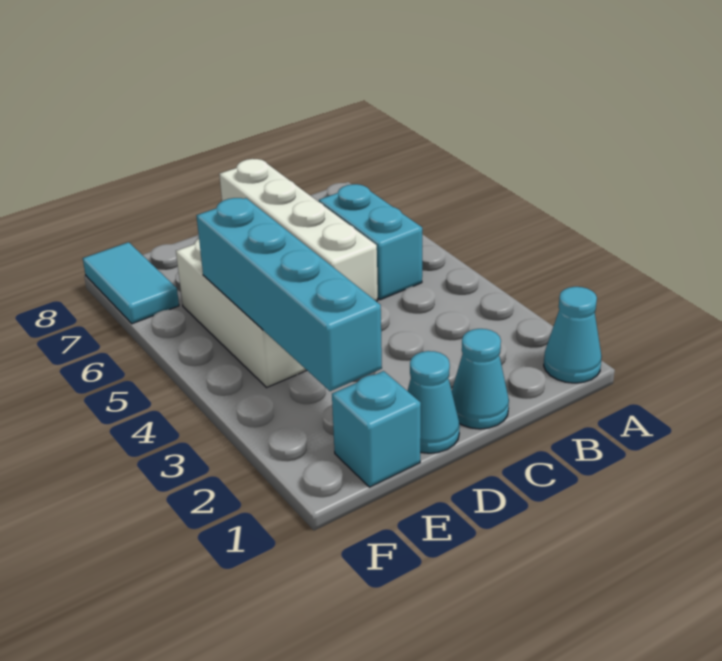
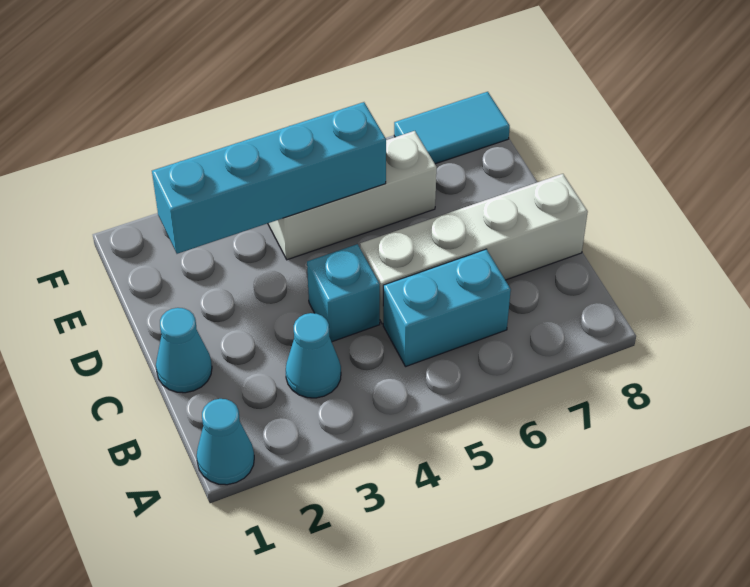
cyan 1x1 cone [408,351,460,453] -> cyan 1x1 cone moved to [286,313,341,398]
cyan 1x1 brick [332,371,421,487] -> cyan 1x1 brick moved to [307,244,380,342]

